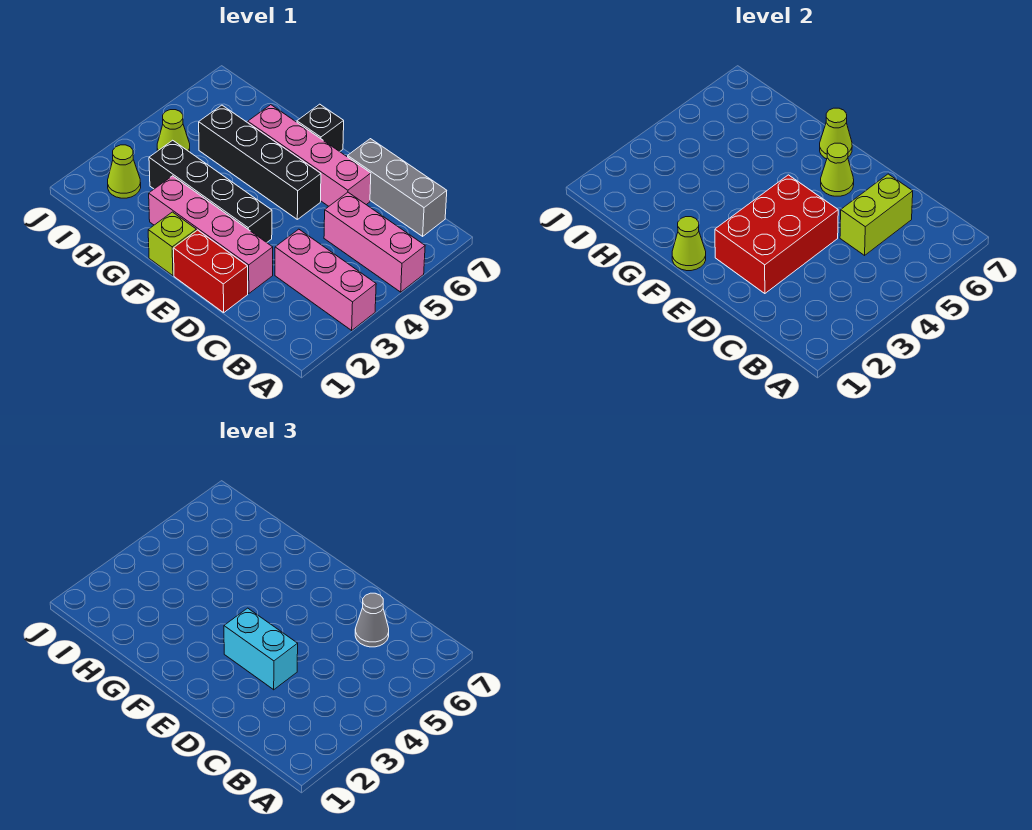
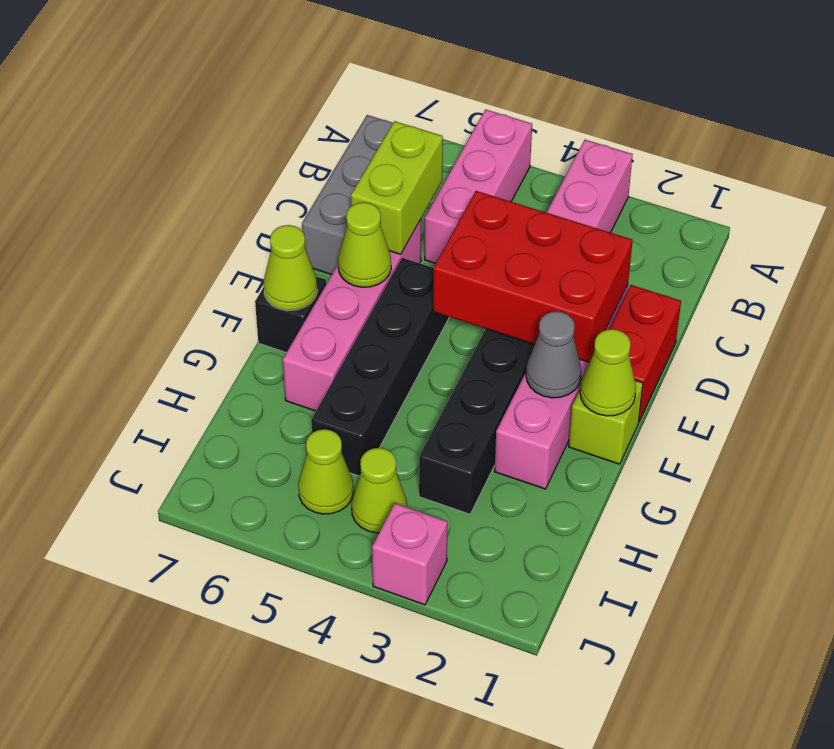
lime 1x2 brick [840,174,913,255] -> lime 1x2 brick turned to [351,121,443,254]
grey 1x1 cone [355,593,389,647] -> grey 1x1 cone moved to [526,311,581,398]
cyan 1x2 brick [224,608,298,690] -> none
lime 1x1 cone [108,145,141,198] -> lime 1x1 cone moved to [298,429,354,514]
none -> pink 1x1 brick [372,503,448,605]

